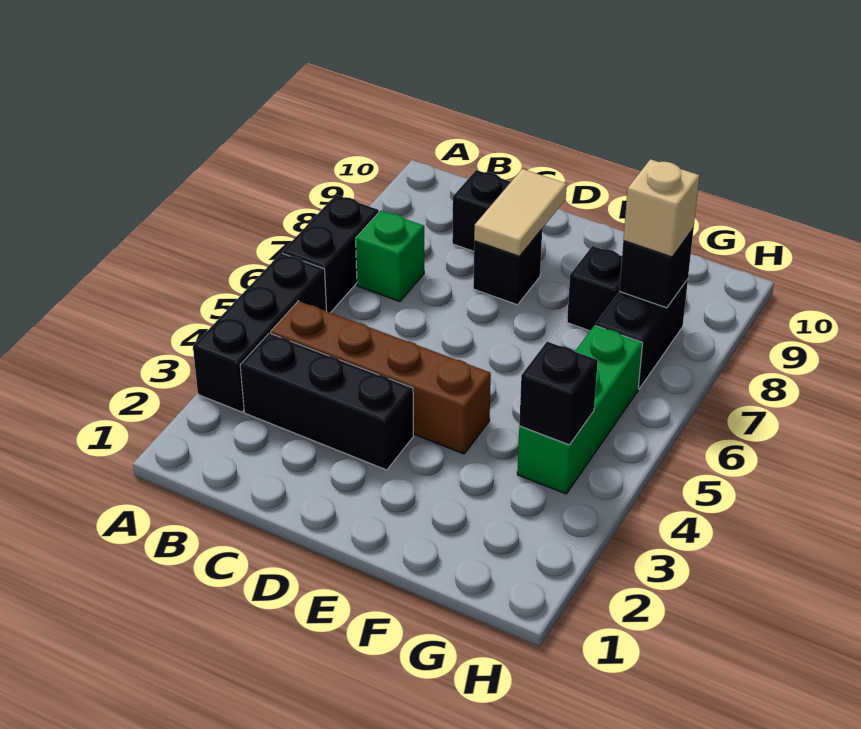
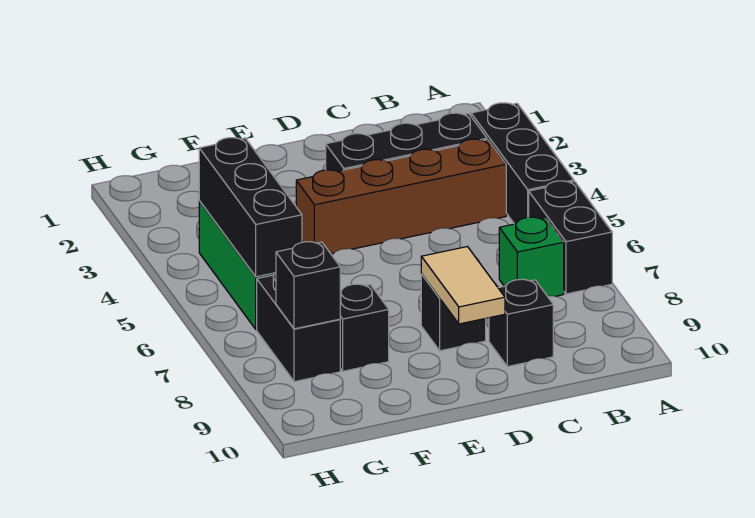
black 1x1 brick [519,342,598,445] -> black 1x3 brick [199,138,302,277]
tan 1x1 brick [623,159,699,257] -> none

